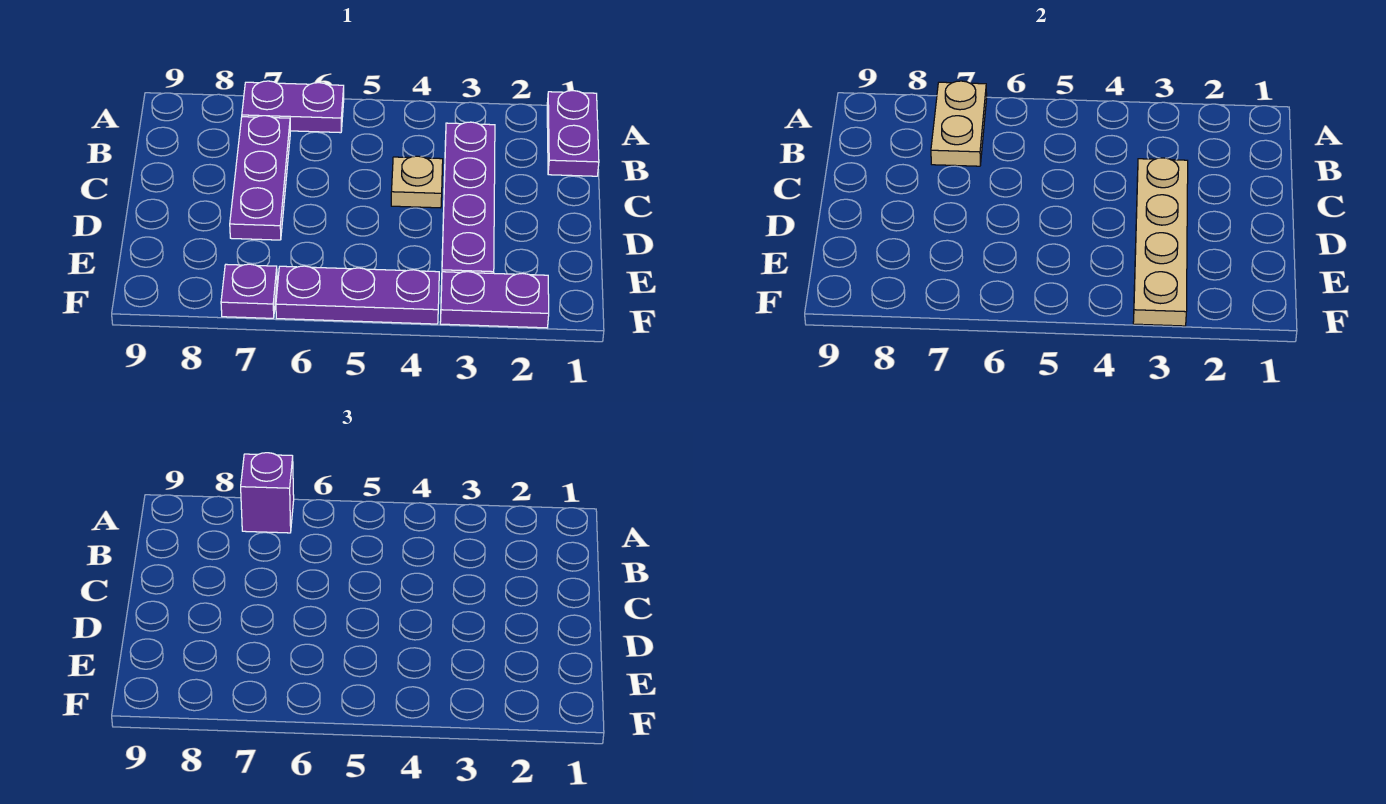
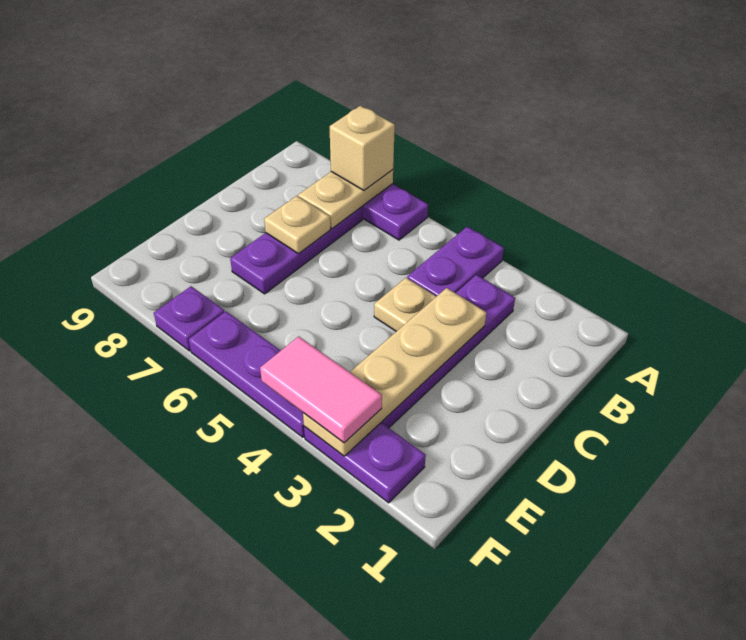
purple 1x2 plate [547,91,599,176] -> purple 1x2 plate moved to [407,227,504,296]
purple 1x1 brick [241,453,294,533] -> tan 1x1 brick [330,106,395,190]
none -> tan 1x1 plate [264,196,330,254]
none -> pink 1x2 tile [260,336,382,443]

